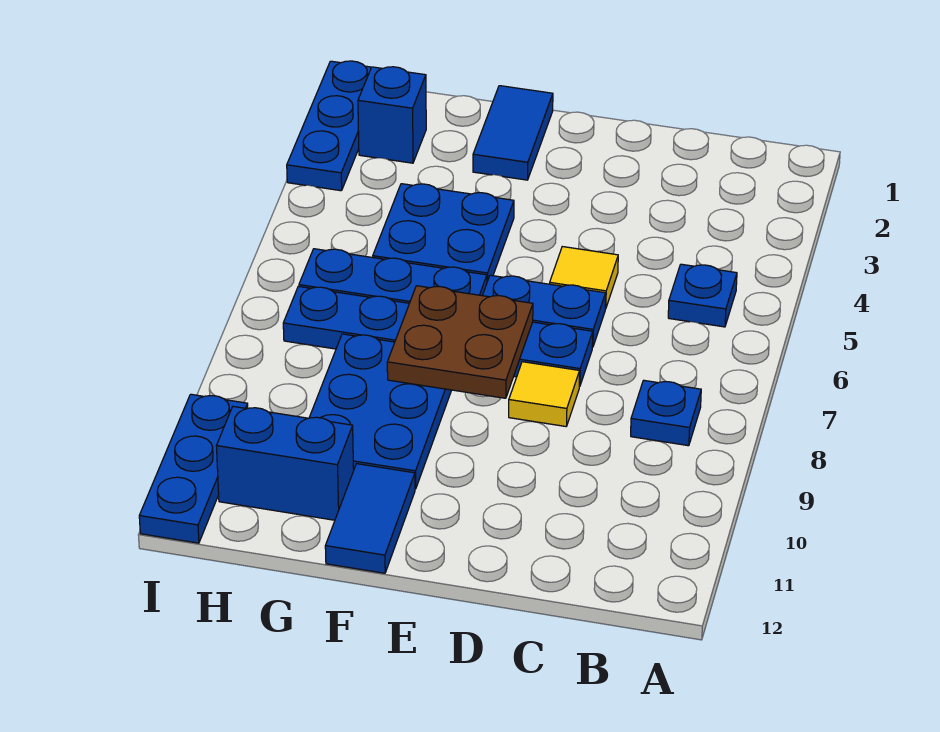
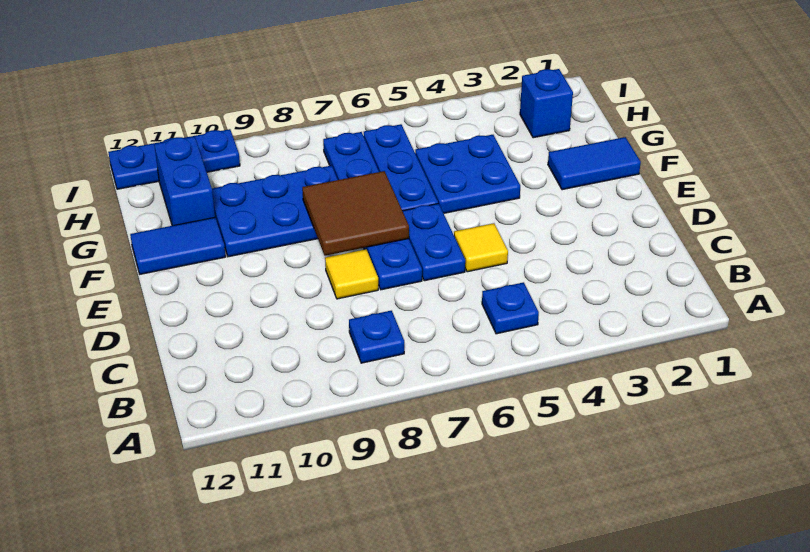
brown 2x2 plate [387,286,533,398] -> brown 2x2 tile [302,171,409,256]
blue 1x3 plate [287,61,371,191] -> none

